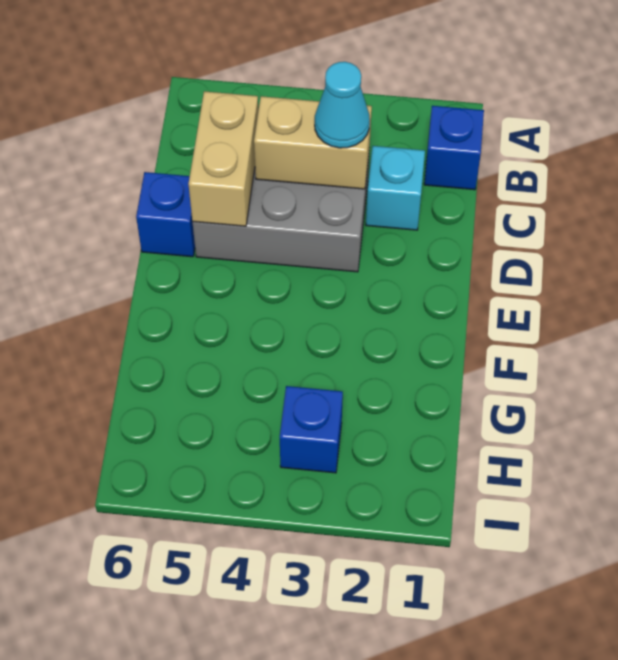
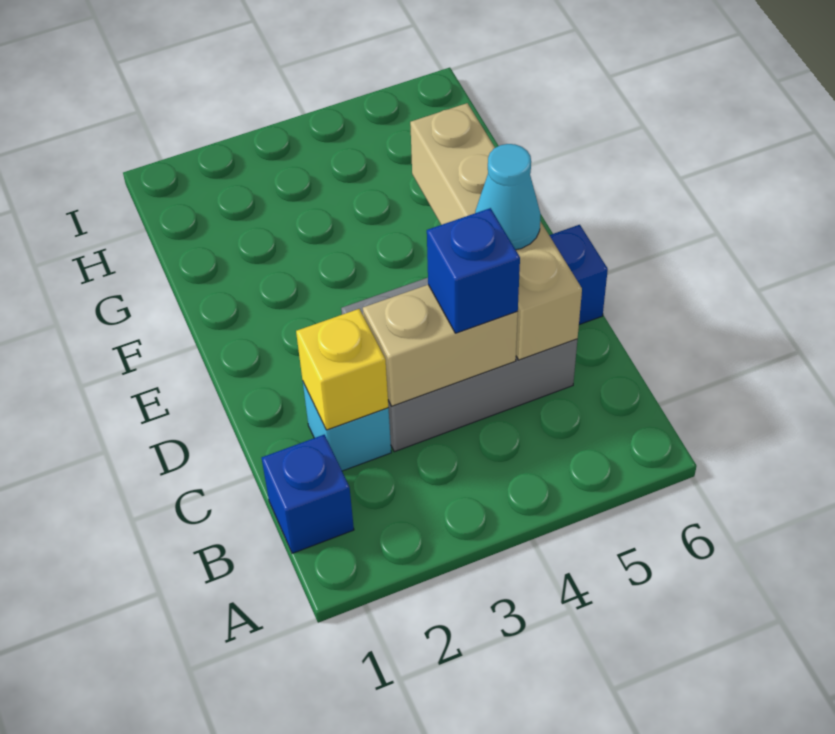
none -> yellow 1x1 brick [296,309,388,430]
cyan 1x1 cone [315,62,370,148] -> cyan 1x1 cone moved to [475,144,541,250]
tan 1x2 brick [188,91,258,226] -> tan 1x4 brick [410,103,582,360]
blue 1x1 brick [280,386,343,473] -> blue 1x1 brick moved to [427,208,520,333]

